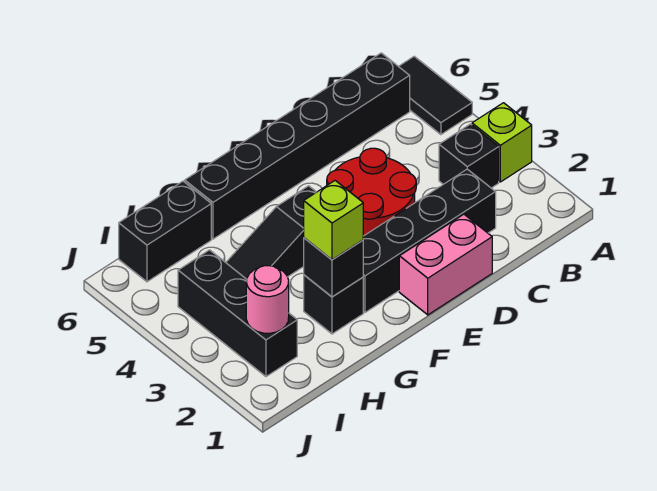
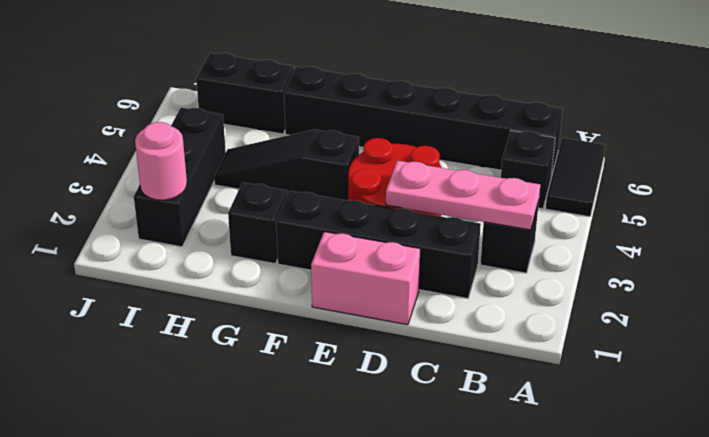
lime 1x1 brick [472,103,532,182] -> none
none -> pink 1x3 plate [386,161,540,230]
black 1x1 brick [304,238,363,297] -> black 1x1 brick moved to [501,131,555,209]
lime 1x1 brick [304,181,363,260] -> none

